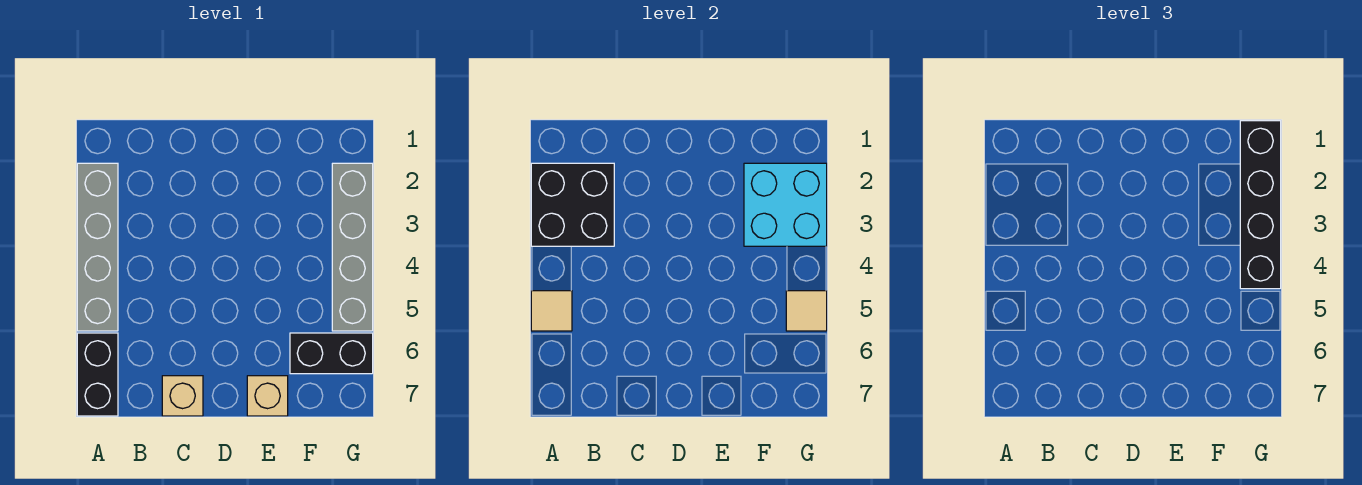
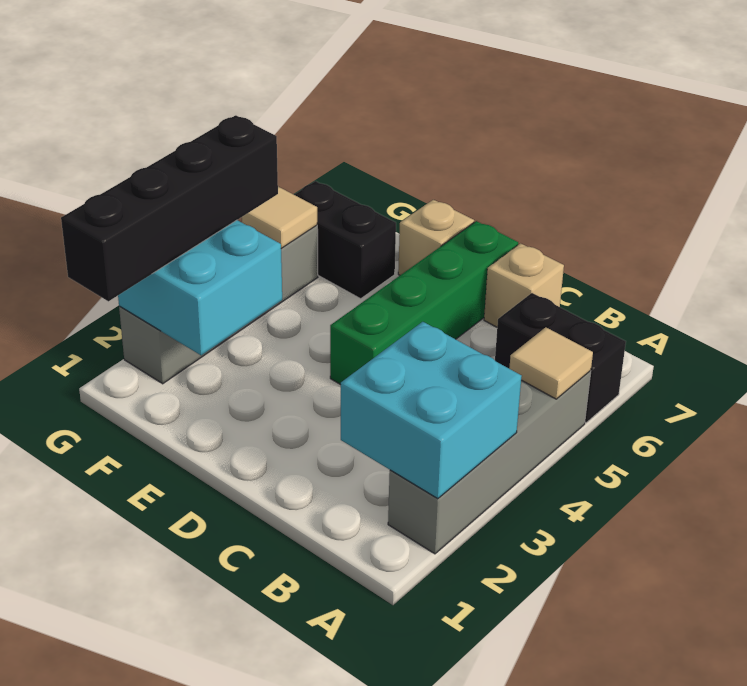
black 2x2 brick [531,163,614,246] -> cyan 2x2 brick [341,322,522,499]
black 1x2 brick [77,333,118,416] -> black 1x2 brick turned to [495,293,626,423]
none -> green 1x4 brick [330,221,518,385]

